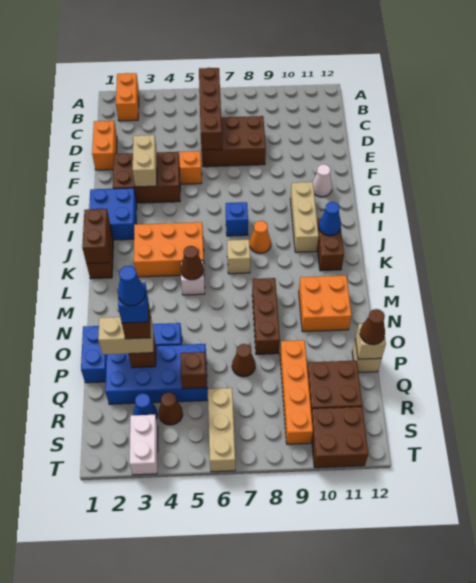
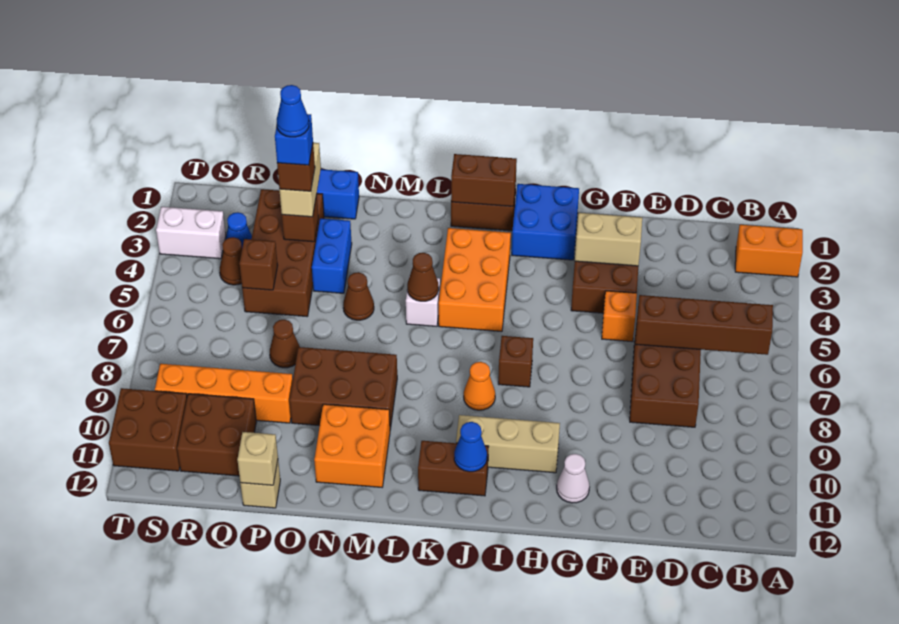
orange 1x2 brick [92,121,117,170] -> none
blue 1x1 brick [226,202,248,236] -> brown 1x1 brick [498,336,533,387]
tan 1x1 brick [227,240,250,274] -> none
brown 1x3 brick [252,278,280,354] -> brown 2x3 brick [289,347,397,429]
blue 2x4 brick [105,344,207,404] -> brown 2x4 brick [242,189,324,316]
brown 1x1 cone [360,309,385,345] -> brown 1x1 cone moved to [343,272,374,320]
tan 1x3 brick [208,388,235,472] -> none

